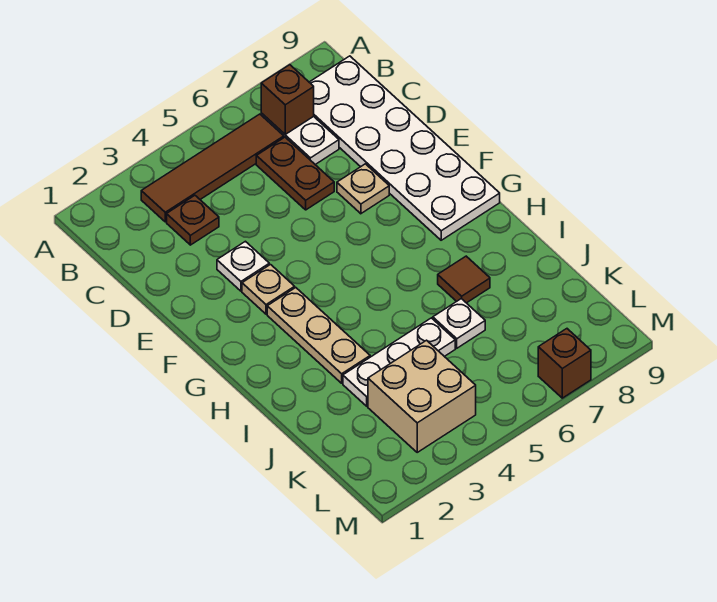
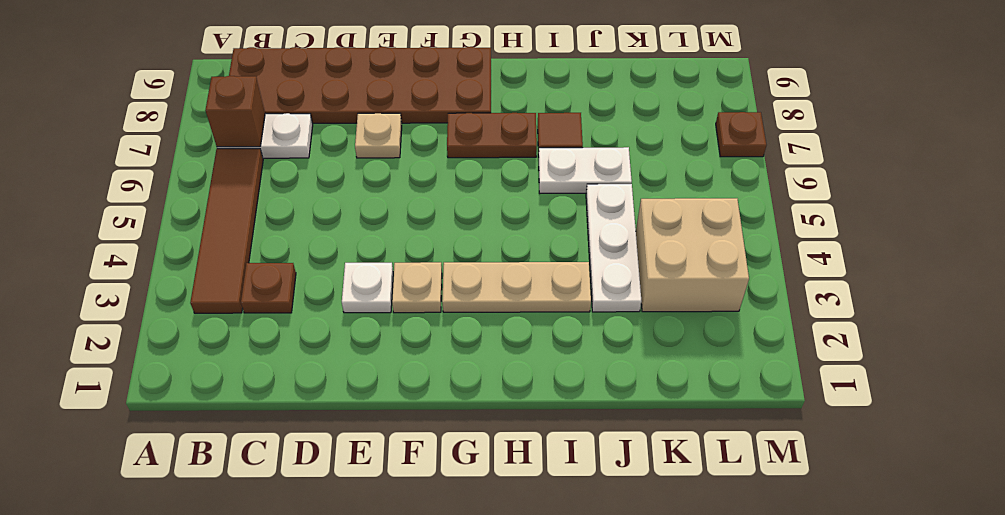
white 2x6 plate [309,56,500,240] -> brown 2x6 plate [229,47,491,123]
brown 1x2 plate [256,137,334,210] -> brown 1x2 plate moved to [447,113,537,158]
white 1x1 plate [433,299,485,348] -> white 1x2 plate [538,147,632,193]
brown 1x1 brick [538,329,591,398] -> brown 1x1 plate [716,112,766,157]

